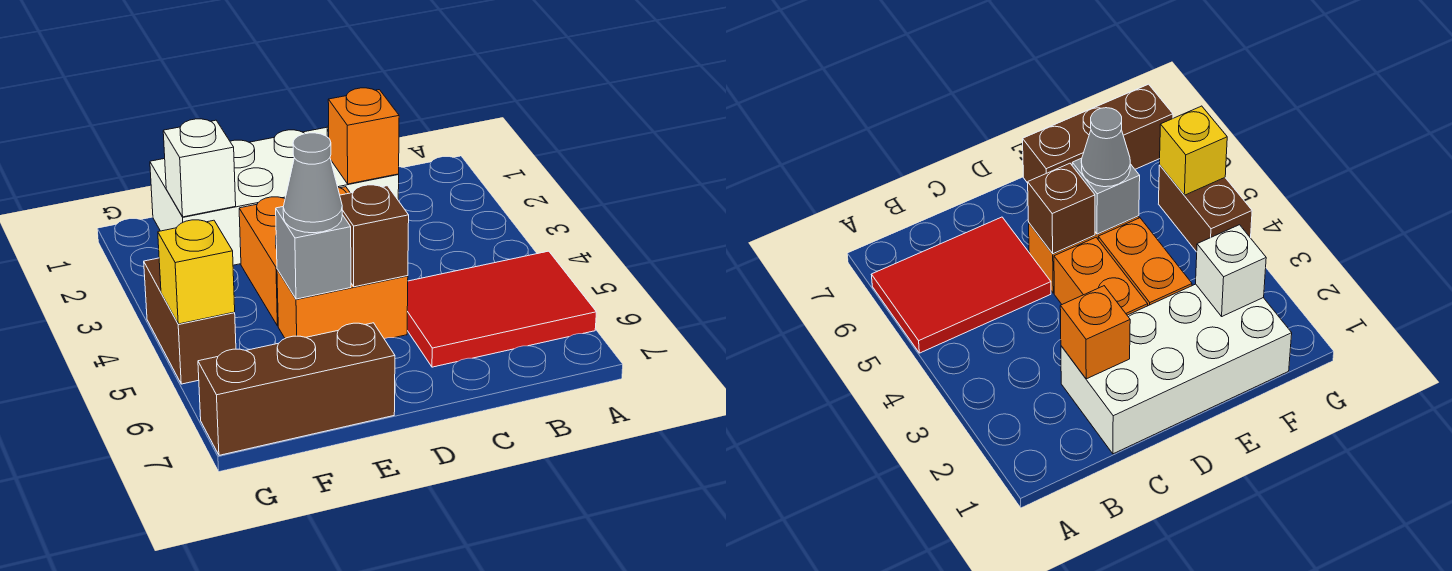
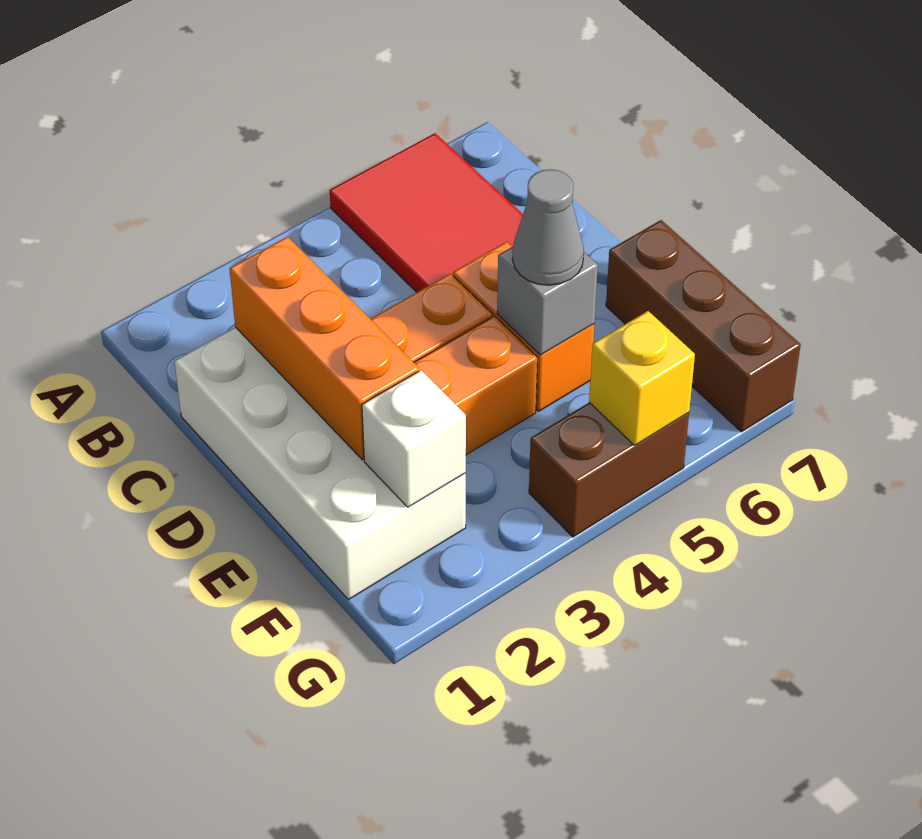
orange 1x1 brick [328,88,399,184] -> orange 1x3 brick [230,237,419,460]
brown 1x1 brick [340,185,409,287] -> none

